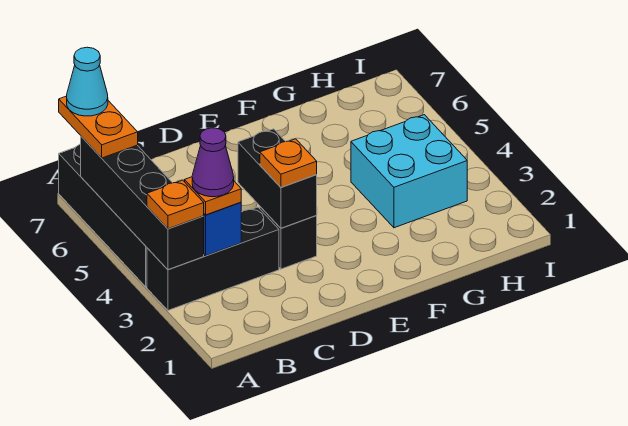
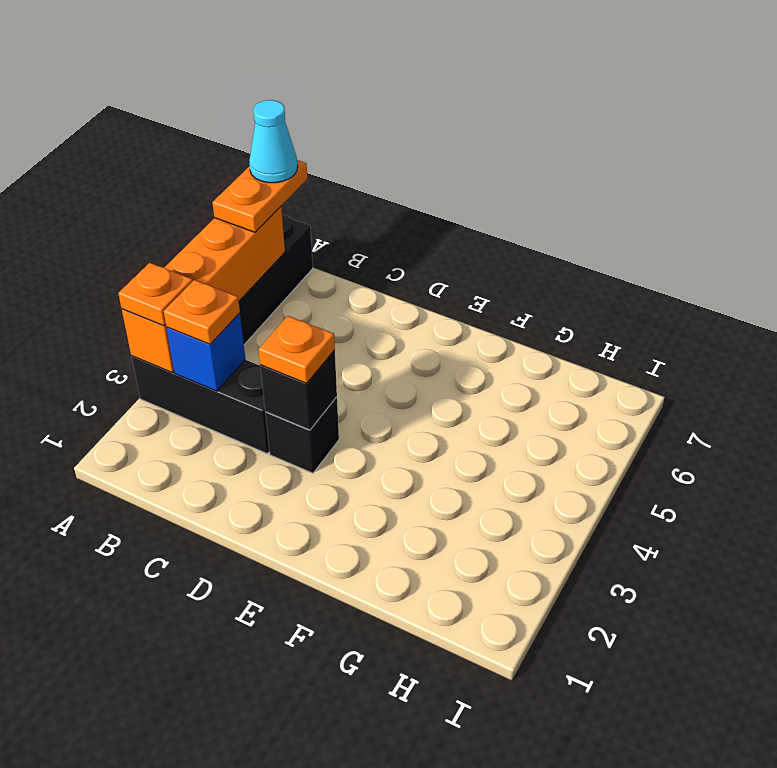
black 1x4 brick [81,137,204,270] -> orange 1x4 brick [122,207,285,372]
purple 1x1 cone [192,128,234,197] -> none
black 1x2 brick [238,129,317,228] -> black 1x1 brick [260,350,337,430]
cyan 2x2 brick [351,115,467,228] -> none

